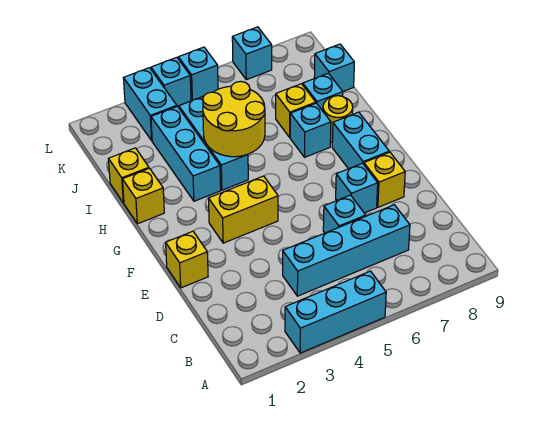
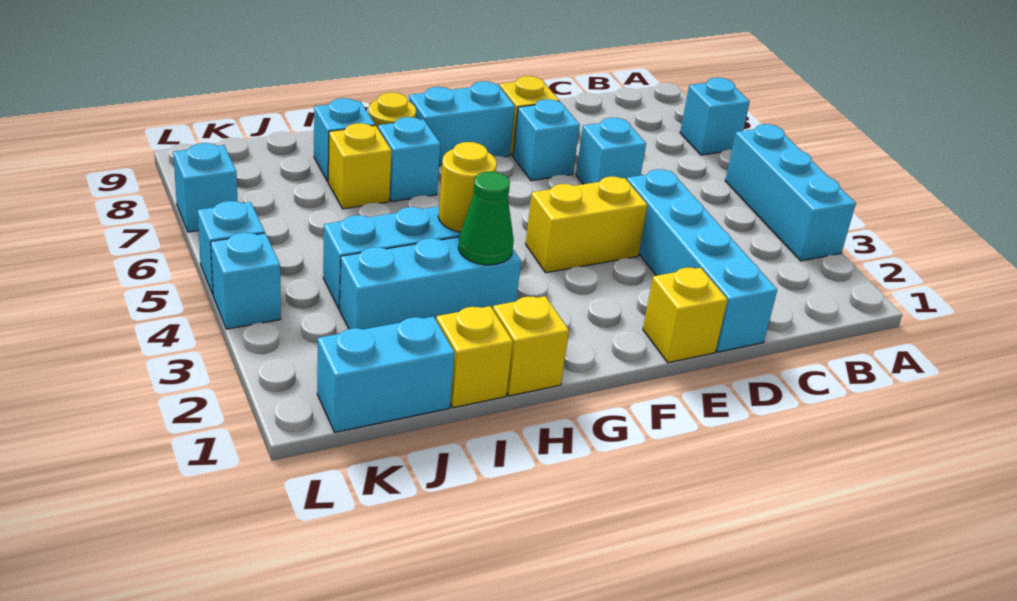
cyan 1x4 brick [283,205,410,296] -> cyan 1x4 brick moved to [627,169,777,352]
yellow 1x2 brick [208,176,278,243] -> yellow 1x2 brick turned to [526,177,648,273]
none -> green 1x1 cone [458,172,514,265]
yellow 2x2 round brick [203,81,265,157] -> yellow 1x1 round brick [438,142,497,232]
cyan 1x1 brick [314,44,354,91] -> cyan 1x1 brick moved to [680,78,750,155]
cyan 1x2 brick [123,68,177,141] -> cyan 1x2 brick moved to [317,317,455,432]

